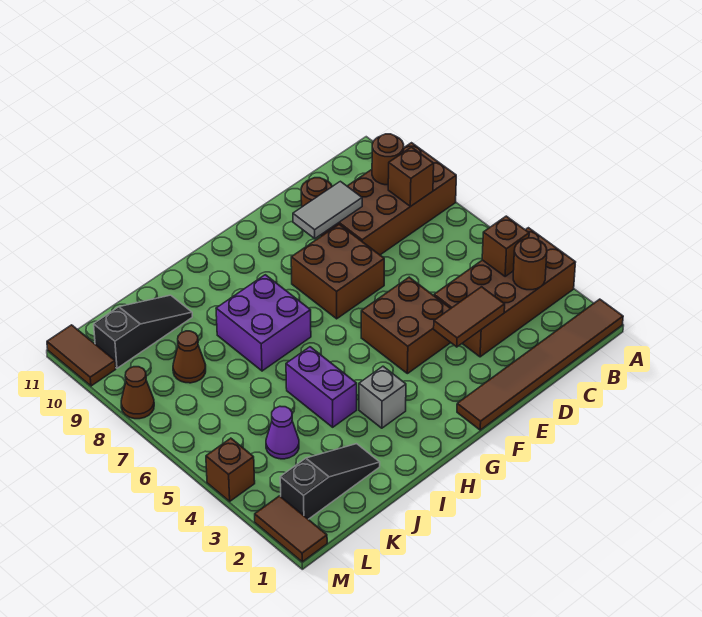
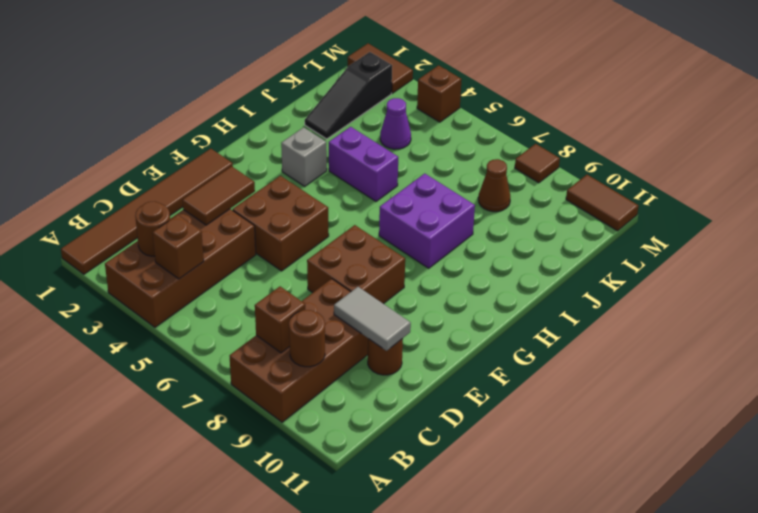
grey 1x2 tile [293,181,362,239] -> grey 1x2 tile turned to [334,287,411,351]
black 1x3 slope [94,295,192,368] -> none
brown 1x1 cone [121,367,154,419] -> brown 1x1 tile [515,144,560,183]

